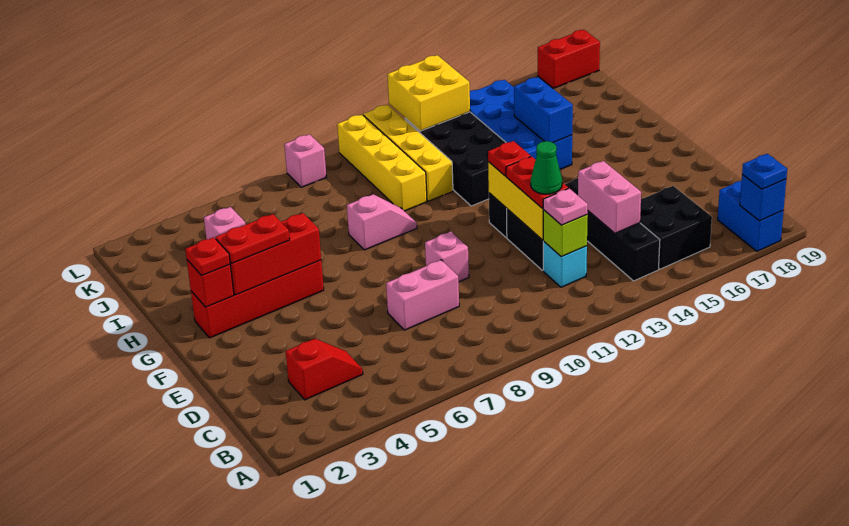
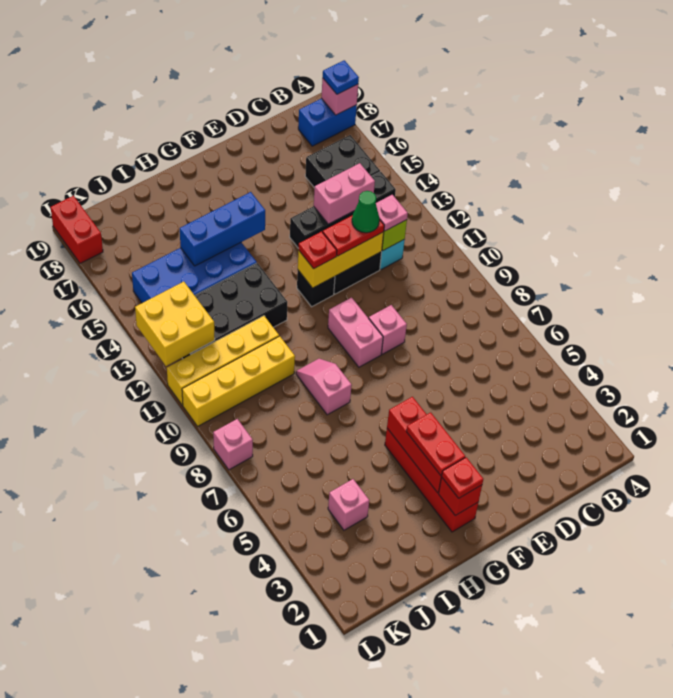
blue 1x1 brick [740,175,786,221] -> pink 1x1 brick [321,78,358,115]
red 1x2 slope [286,338,363,400] -> none
pink 1x2 brick [386,260,459,330] -> pink 1x2 brick moved to [328,298,383,367]
blue 1x2 brick [514,77,573,143] -> blue 1x3 brick [180,192,265,266]

